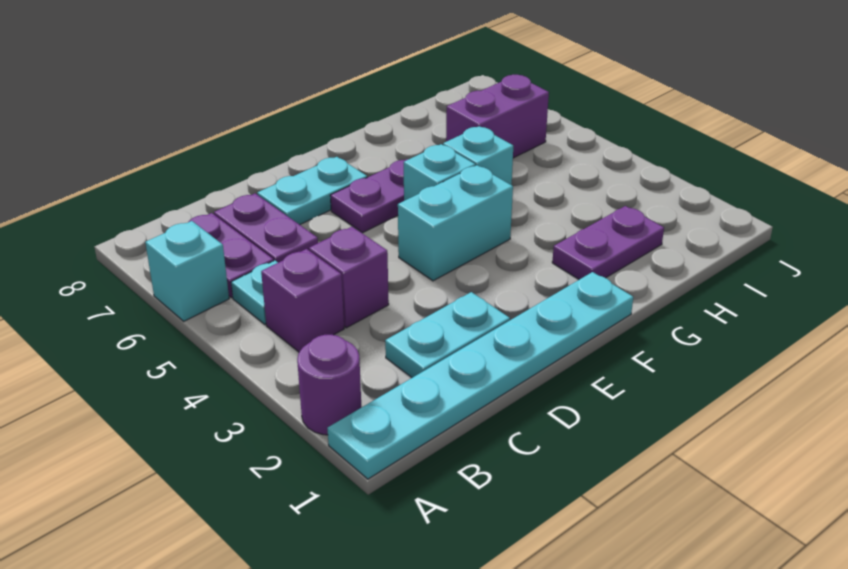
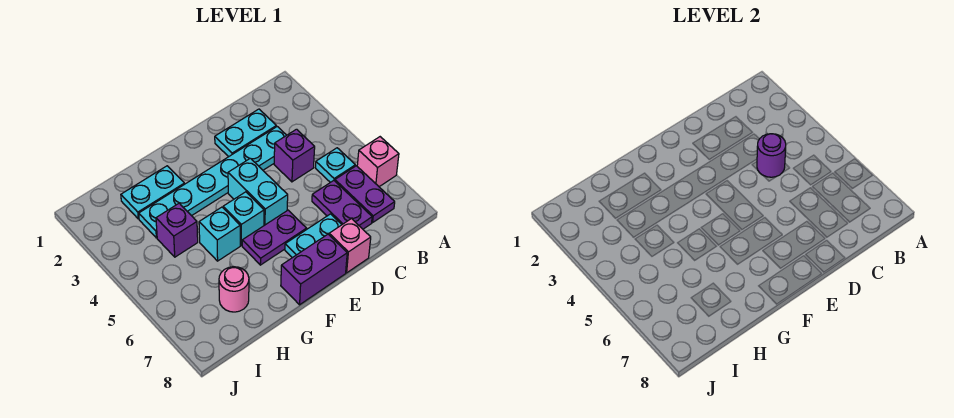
cyan 1x6 plate [327,272,633,479] -> cyan 1x6 plate moved to [139,127,286,238]
purple 1x1 round brick [297,335,361,435] -> purple 1x1 round brick moved to [757,134,786,177]
cyan 1x1 brick [145,221,229,321] -> pink 1x1 brick [357,137,399,187]
purple 1x1 brick [261,249,344,352] -> purple 1x1 brick moved to [156,203,198,257]
none -> pink 1x1 brick [329,219,371,273]
cyan 1x2 brick [398,165,513,281] -> cyan 1x2 brick turned to [228,158,288,225]
purple 1x2 plate [552,206,664,280] -> cyan 1x2 plate [121,166,184,219]
purple 1x2 brick [446,75,549,158] -> purple 1x2 brick moved to [281,234,347,305]
none -> pink 1x1 round brick [219,267,249,312]

